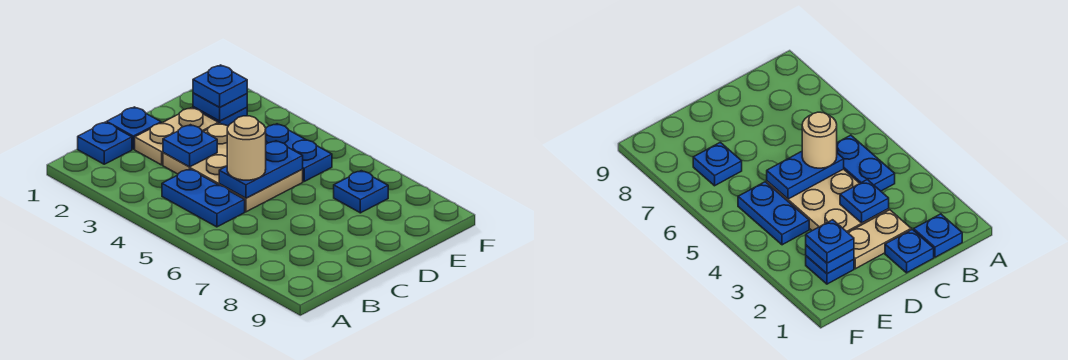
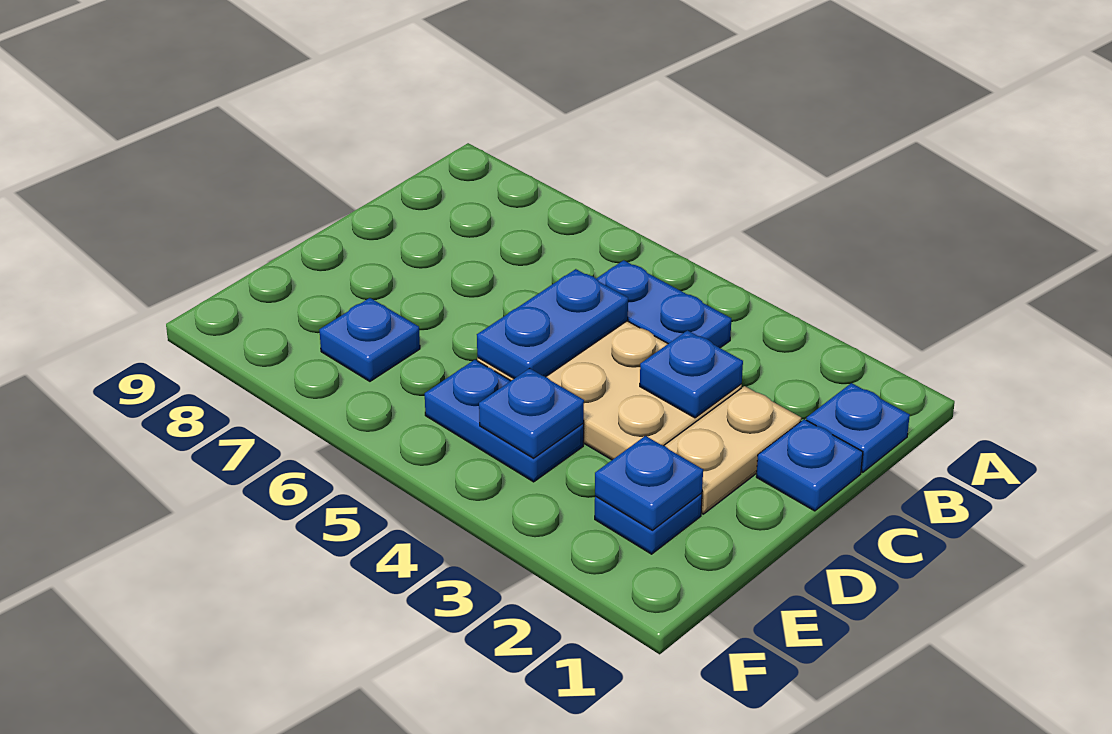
tan 1x1 round brick [227,116,266,180] -> none
blue 1x1 plate [193,65,247,107] -> blue 1x1 plate moved to [479,368,584,458]

